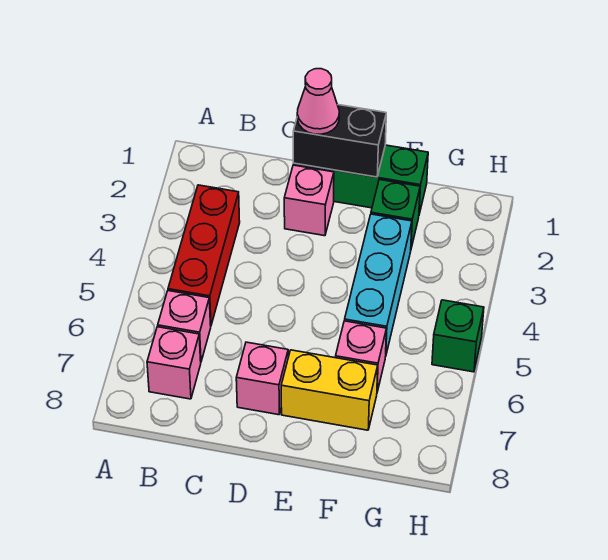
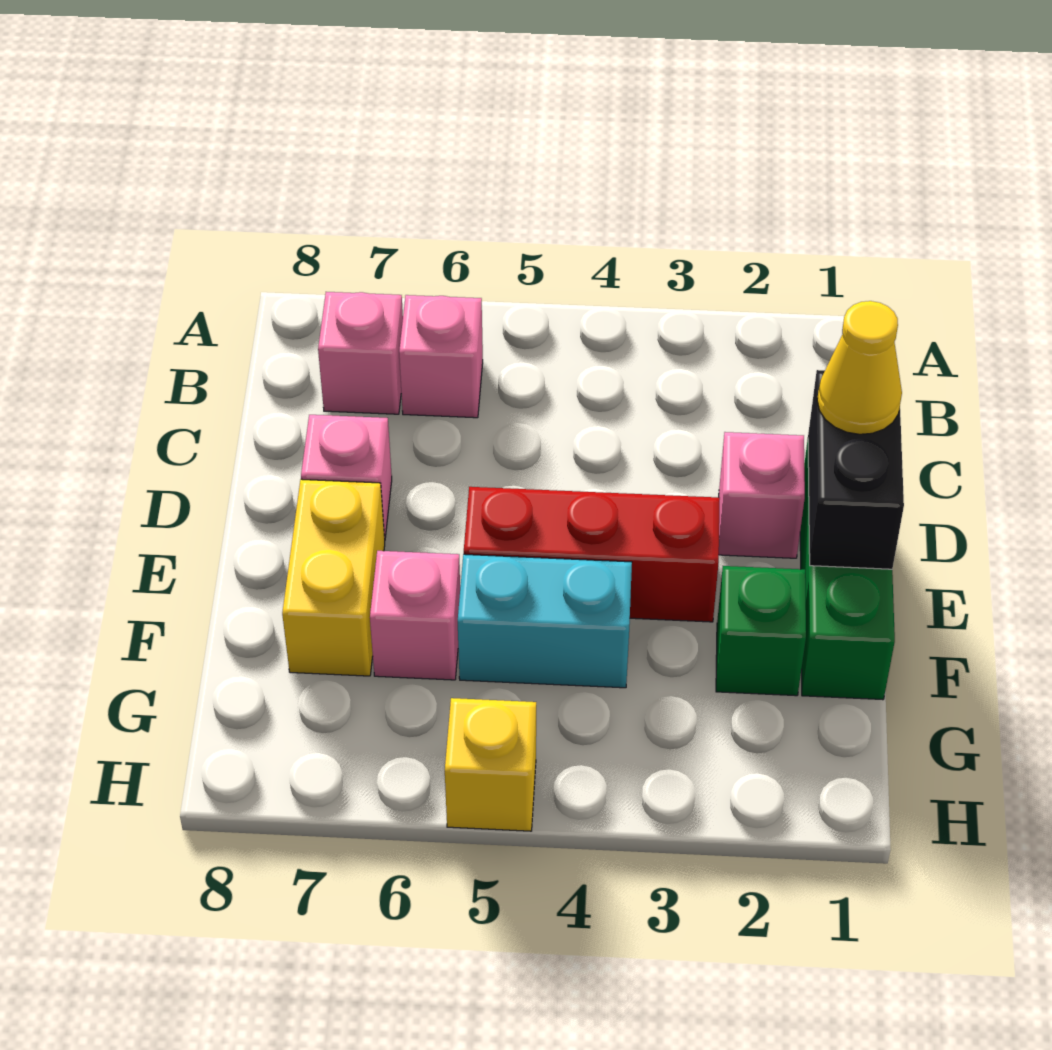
red 1x3 brick [168,185,240,325] -> red 1x3 brick moved to [464,487,720,622]
pink 1x1 cone [297,69,339,134] -> yellow 1x1 cone [817,301,902,434]
cyan 1x3 brick [345,214,412,354] -> cyan 1x2 brick [458,554,632,688]
green 1x1 brick [432,300,484,372] -> yellow 1x1 brick [445,698,536,831]

